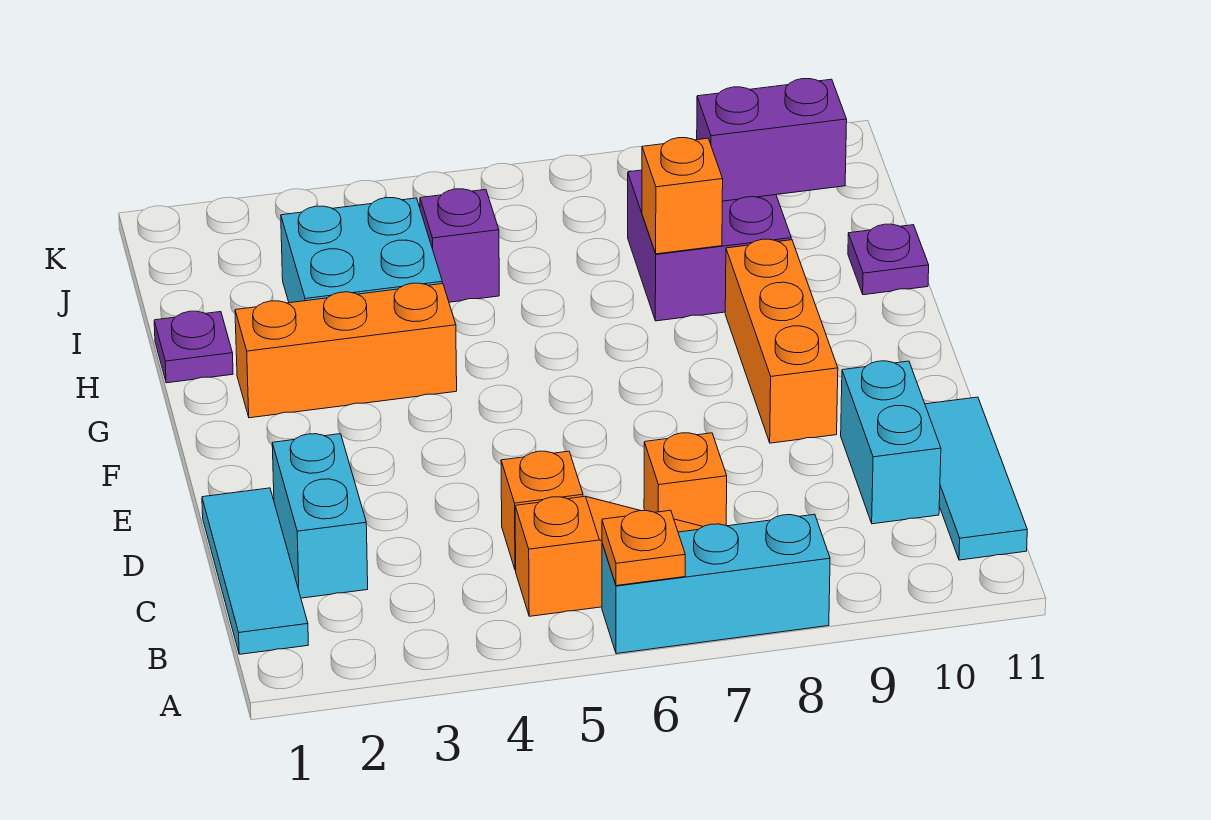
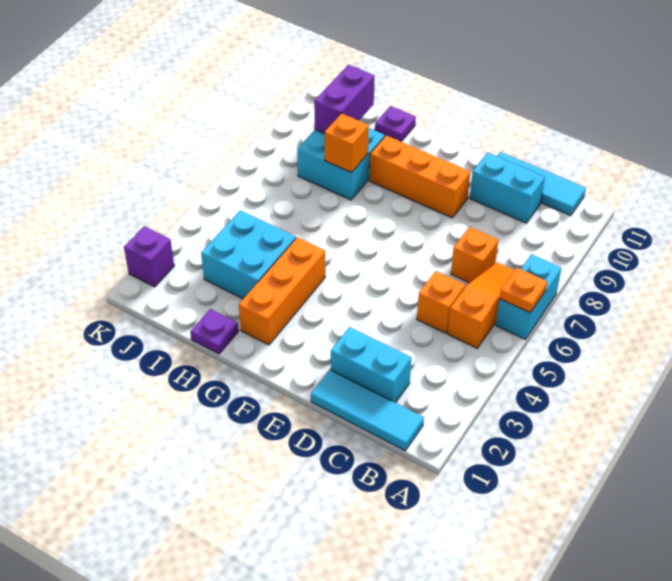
cyan 1x3 brick [602,514,830,654] -> cyan 1x2 brick [496,254,561,339]
purple 2x2 brick [628,170,791,321] -> cyan 2x2 brick [297,128,385,200]
purple 1x1 brick [420,189,499,302] -> purple 1x1 brick moved to [124,226,174,287]

